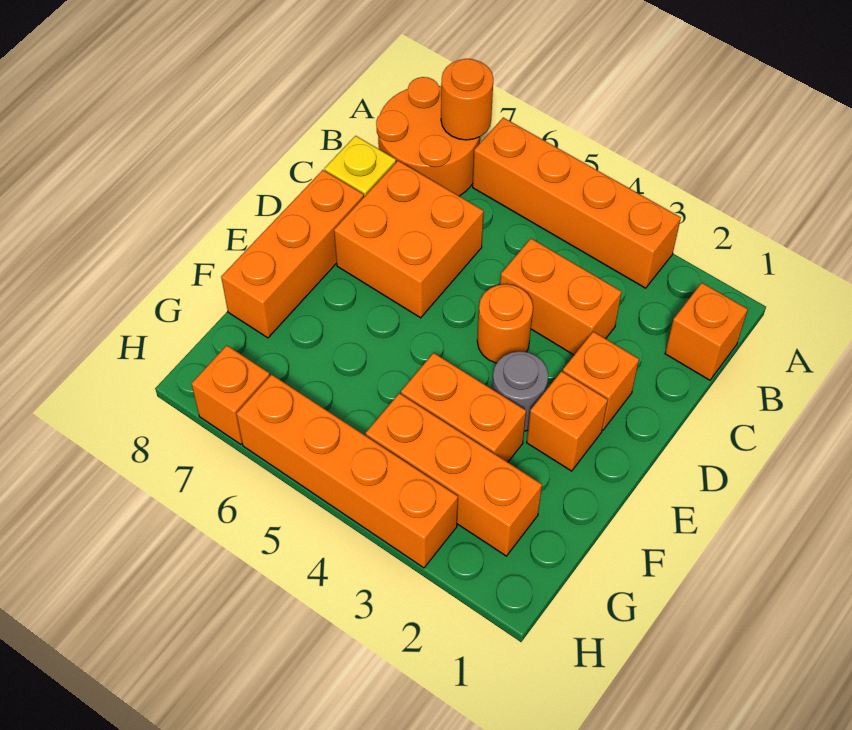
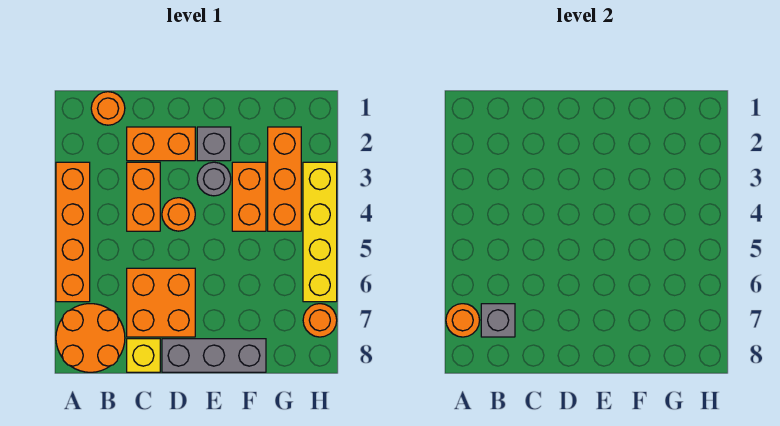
orange 1x1 brick [665,283,748,380] -> orange 1x1 round brick [91,92,125,125]
none -> grey 1x1 brick [481,304,515,337]
orange 1x1 brick [563,332,639,430] -> orange 1x2 brick [127,127,195,161]
orange 1x3 brick [221,170,364,338] -> grey 1x3 brick [162,339,266,372]
orange 1x1 brick [527,371,608,471] -> grey 1x1 brick [197,127,231,161]
orange 1x4 brick [237,375,458,568] -> yellow 1x4 brick [303,162,337,302]
orange 1x1 brick [191,345,270,444] -> orange 1x1 round brick [303,304,337,337]

